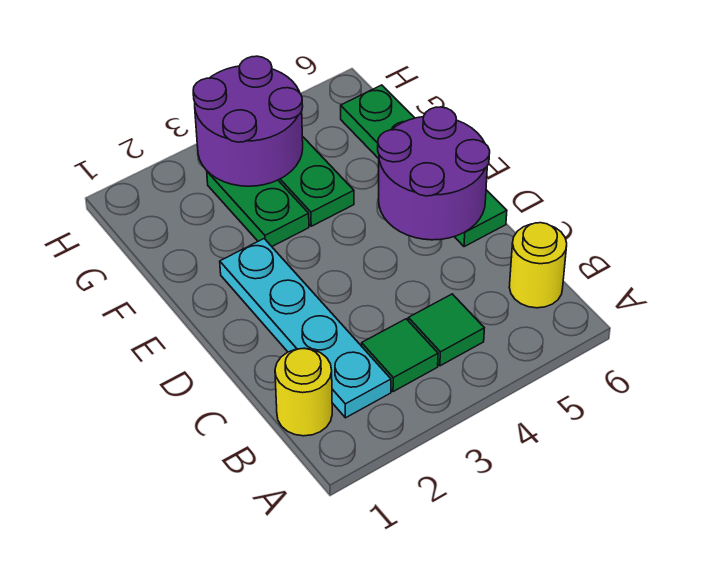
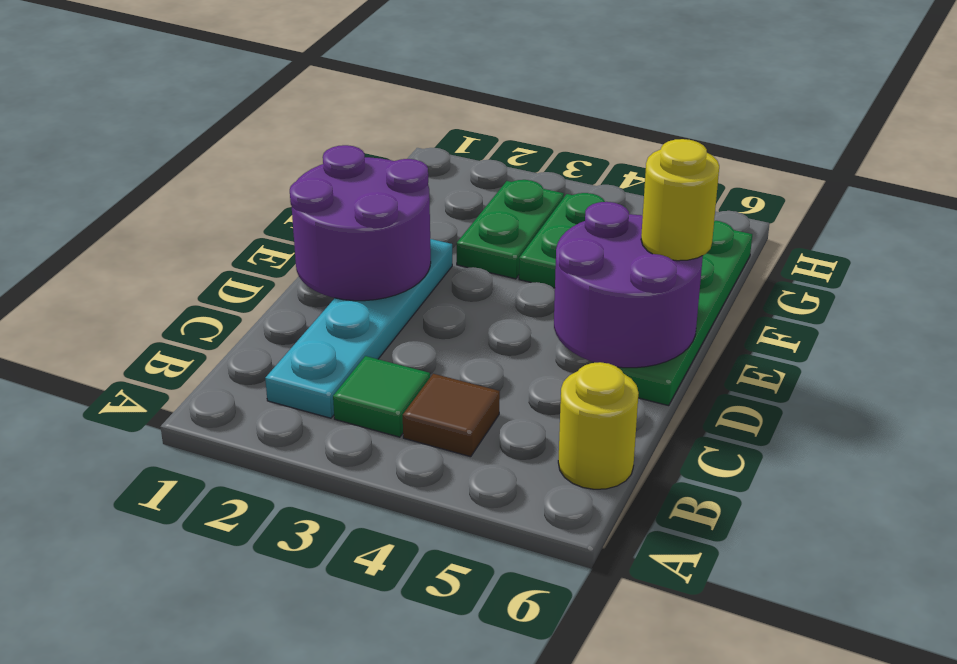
yellow 1x1 round brick [275,348,332,436] -> yellow 1x1 round brick moved to [641,139,719,261]
green 1x1 tile [408,294,484,366] -> brown 1x1 tile [403,374,500,457]
purple 2x2 round brick [193,56,303,186] -> purple 2x2 round brick moved to [290,145,431,301]

